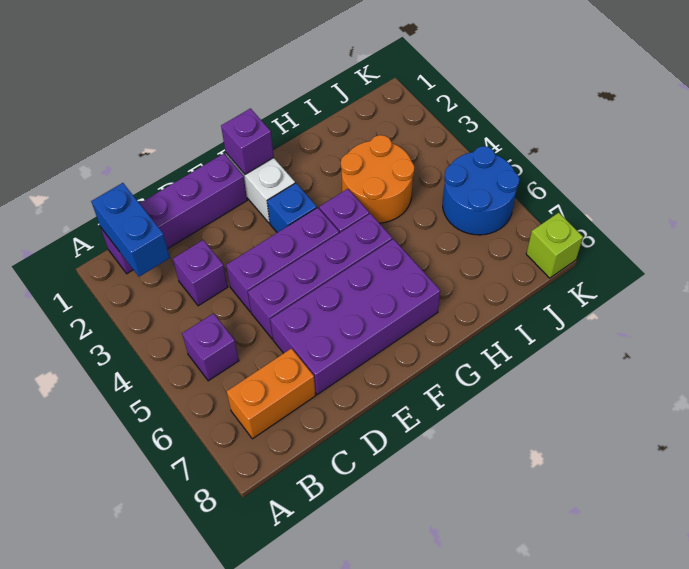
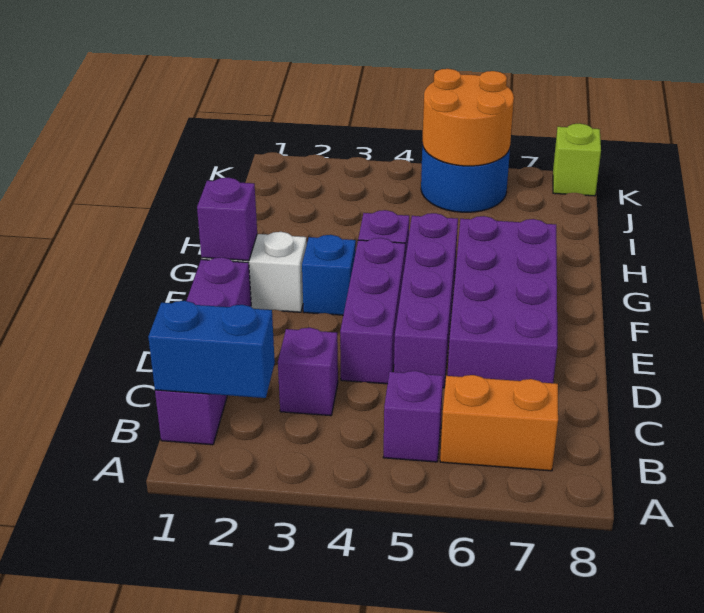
orange 1x2 brick [227,348,316,439] -> orange 1x2 brick turned to [440,375,558,471]
orange 2x2 round brick [341,135,414,223] -> orange 2x2 round brick moved to [422,69,514,166]

